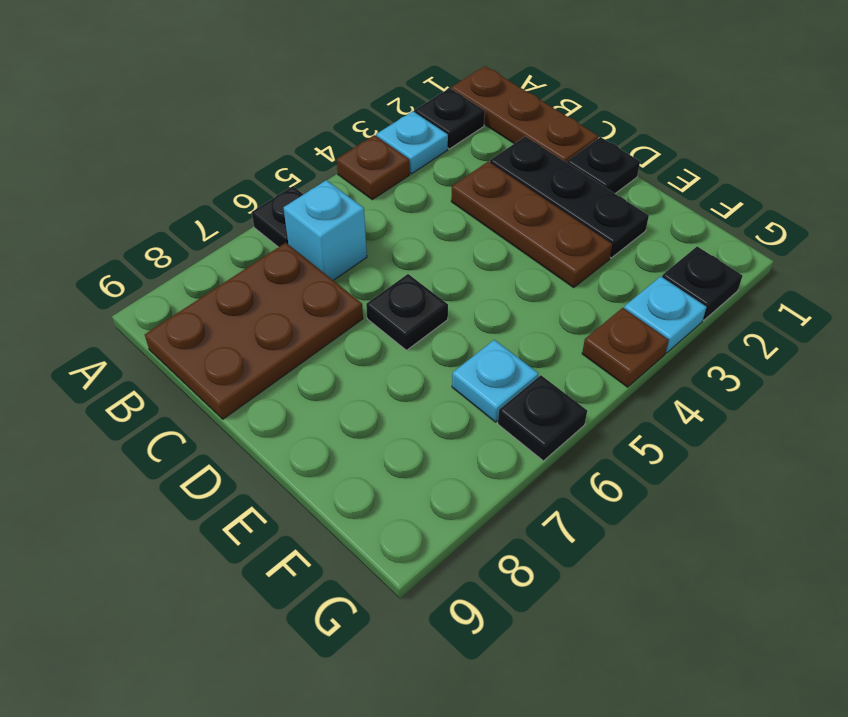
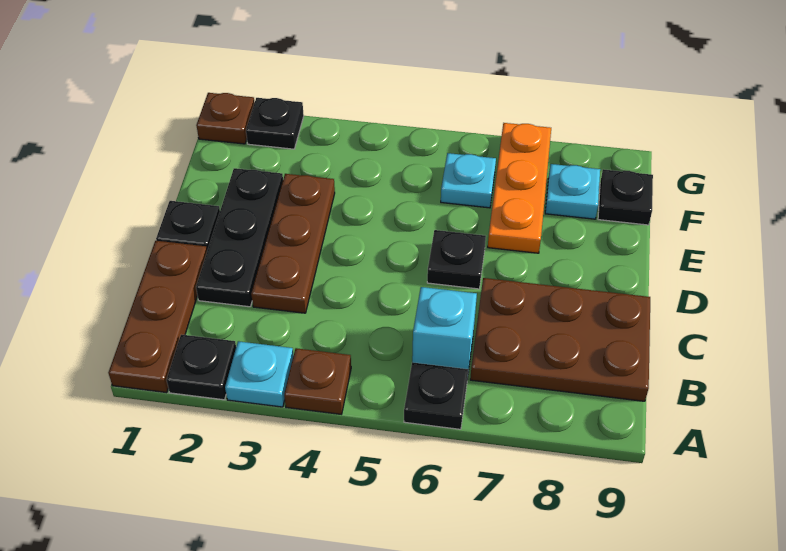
none -> orange 1x3 plate [488,123,551,253]
cyan 1x1 plate [624,276,707,353] -> cyan 1x1 plate moved to [545,164,600,219]
brown 1x1 plate [582,308,669,387] -> brown 1x1 plate moved to [196,93,255,144]
black 1x1 plate [498,375,587,461] -> black 1x1 plate moved to [598,169,653,225]

